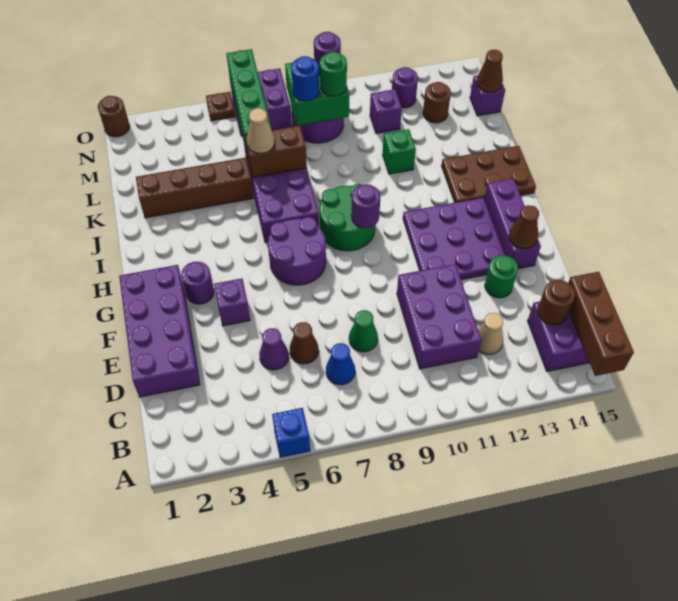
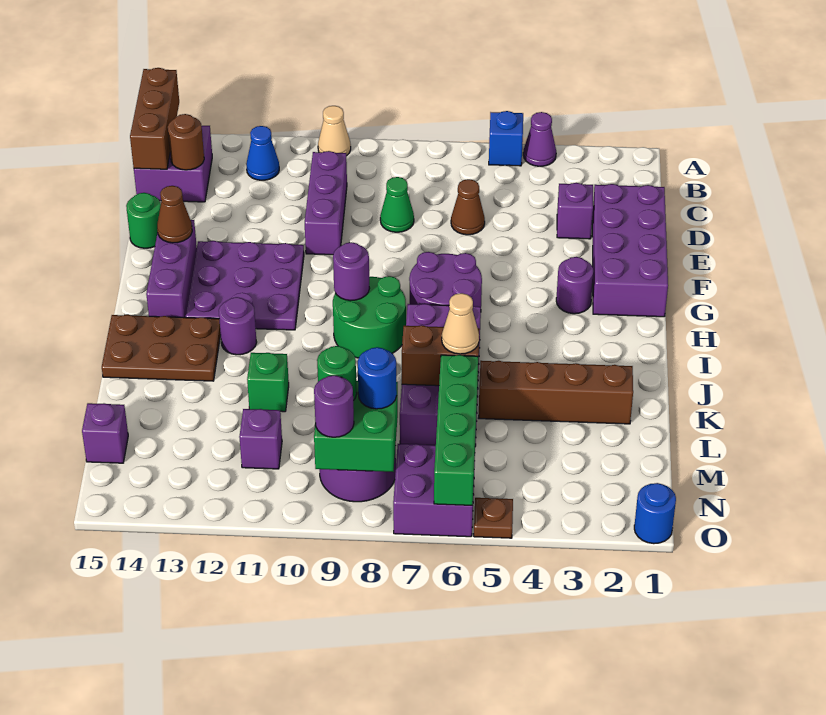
blue 1x1 cone [326,343,355,385] -> blue 1x1 cone moved to [246,126,279,180]
purple 2x3 brick [397,264,482,369] -> purple 1x3 brick [305,151,347,255]
tan 1x1 cone [478,313,503,354] -> tan 1x1 cone moved to [318,106,351,156]
purple 1x1 cone [259,328,289,370] -> purple 1x1 cone moved to [523,112,556,166]
green 1x1 round brick [485,255,518,298] -> green 1x1 round brick moved to [126,193,161,248]
purple 1x1 brick [214,278,250,326] -> purple 1x1 brick moved to [557,183,593,239]
brown 1x1 round brick [423,82,451,123] -> none
brown 1x1 cone [477,50,503,92] -> none
purple 1x1 round brick [392,67,418,108] -> purple 1x1 round brick moved to [219,297,257,355]
brown 1x1 round brick [98,96,130,137] -> blue 1x1 round brick [634,483,676,544]

